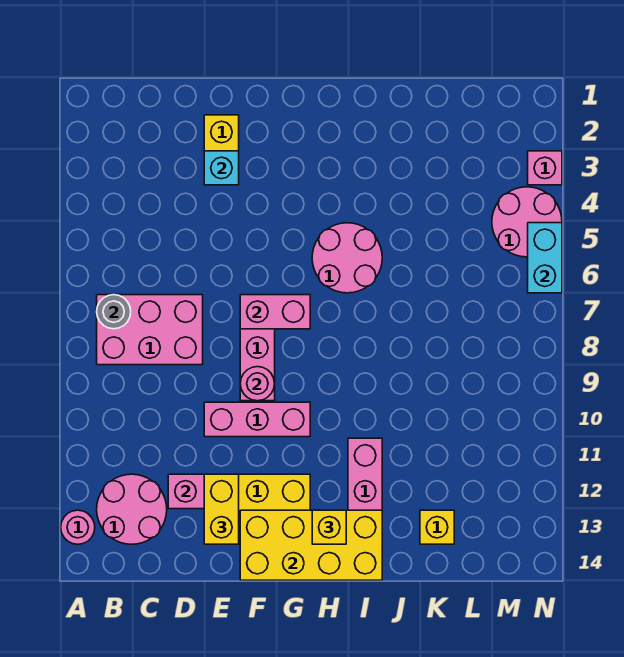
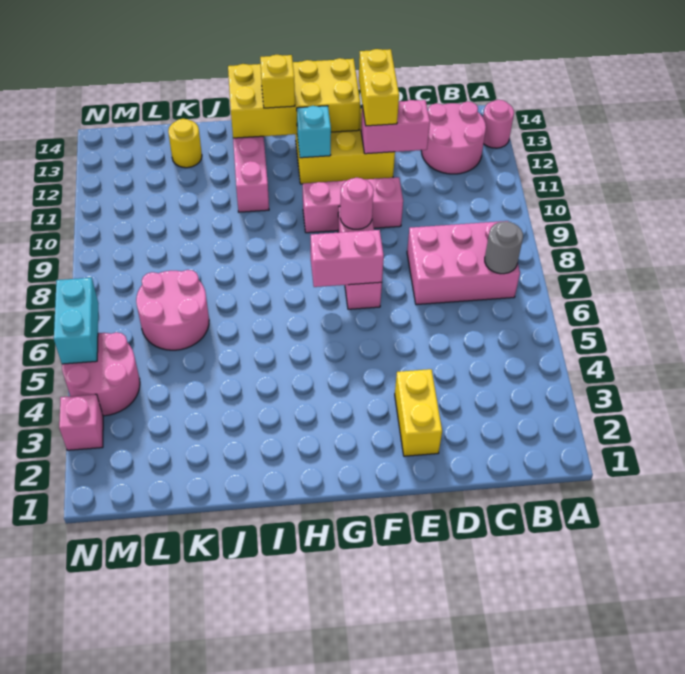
cyan 1x1 brick [204,151,239,185] -> cyan 1x1 brick moved to [297,106,331,158]
pink 2x2 round brick [312,223,382,293] -> pink 2x2 round brick moved to [136,270,209,350]
yellow 1x1 brick [420,510,454,544] -> yellow 1x1 round brick [168,119,202,168]

